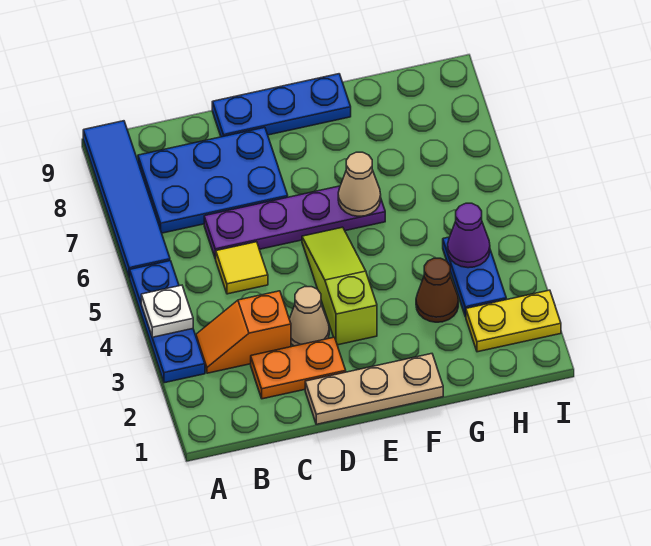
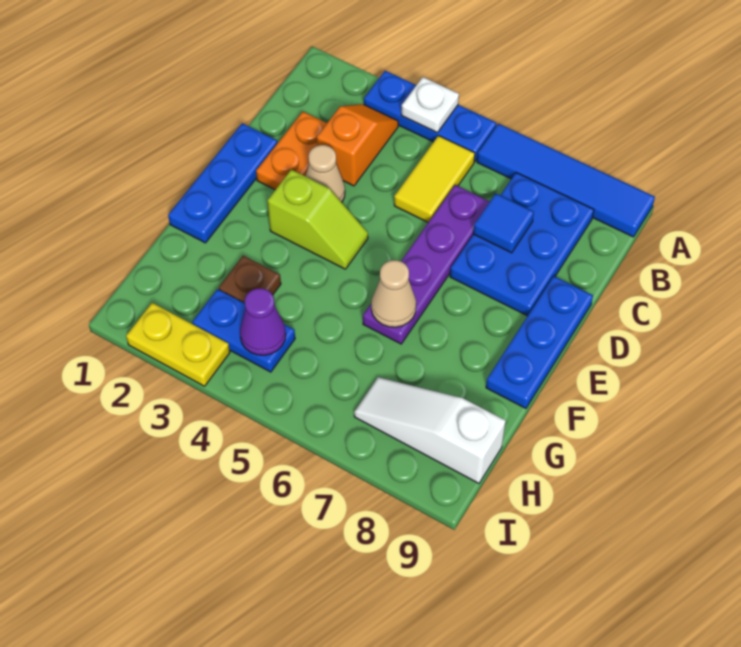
yellow 1x1 tile [216,242,268,294] -> yellow 1x2 tile [394,136,475,222]
none -> blue 1x1 tile [473,193,534,253]
tan 1x3 plate [305,354,443,424] -> blue 1x3 plate [168,123,277,243]
lime 1x3 slope [302,227,377,345] -> lime 1x2 slope [267,170,368,269]
brown 1x1 cone [416,258,458,322] -> brown 1x1 plate [219,256,281,303]
yellow 1x2 plate [466,290,561,352] -> yellow 1x2 plate turned to [126,303,230,386]
none -> white 1x3 slope [354,377,506,483]

